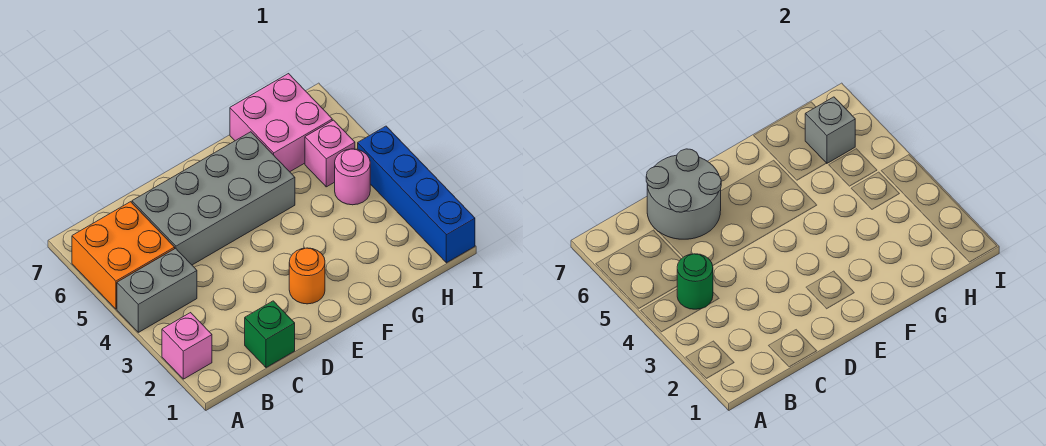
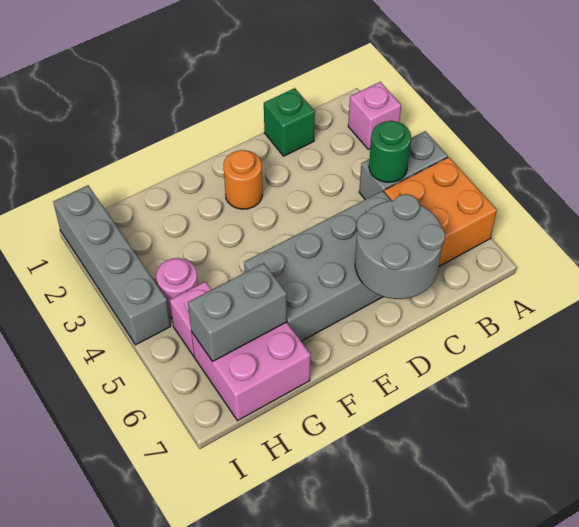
grey 1x1 brick [805,97,855,163] -> grey 1x2 brick [188,263,287,362]
blue 1x4 brick [358,126,475,263] -> grey 1x4 brick [53,185,171,345]

